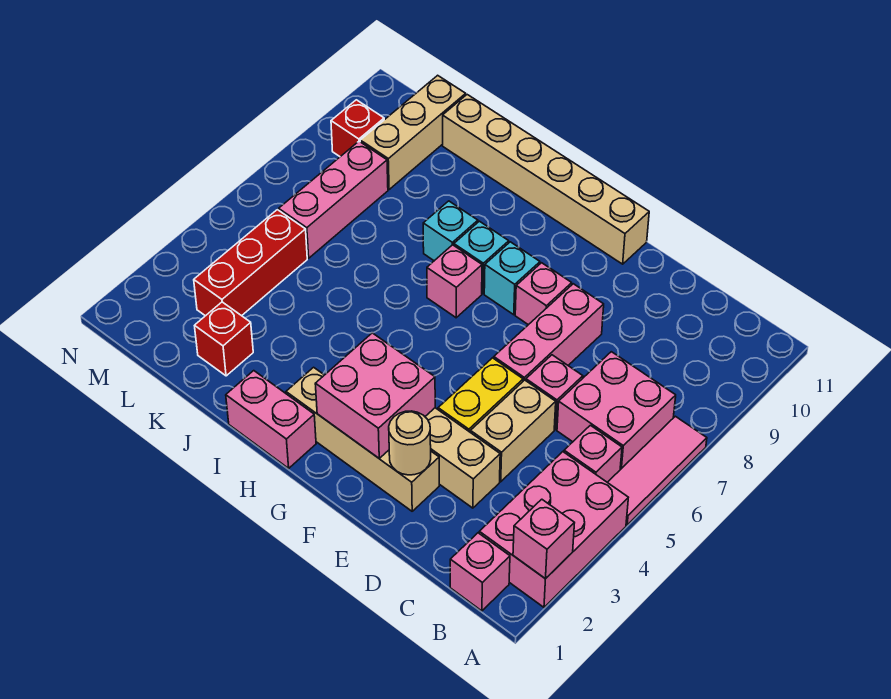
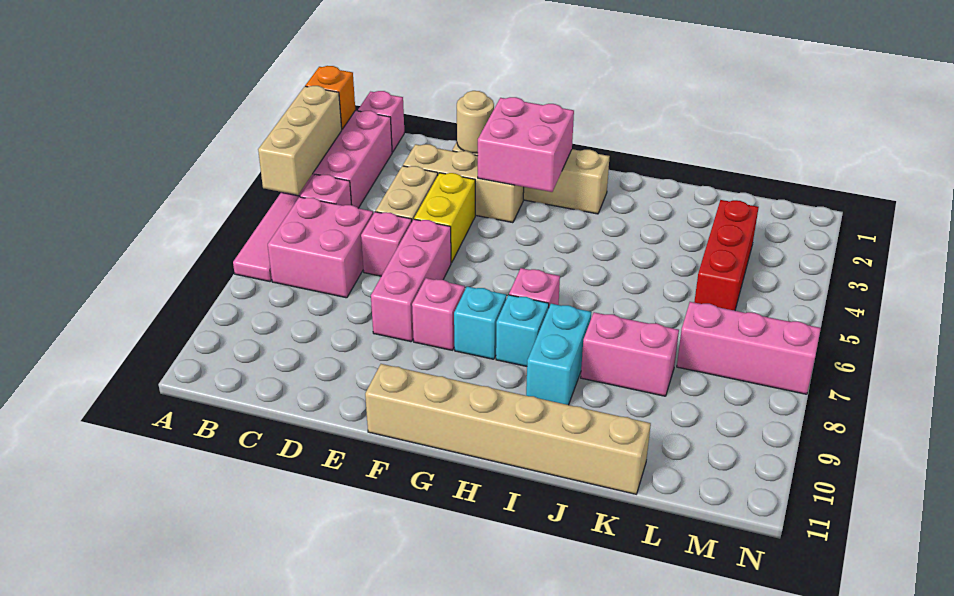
pink 1x1 brick [513,499,574,579] -> orange 1x1 brick [305,66,355,129]
pink 1x2 brick [226,371,316,468] -> pink 1x2 brick moved to [581,312,679,396]
cyan 1x1 brick [423,201,478,261] -> cyan 1x2 brick [526,304,591,405]
red 1x1 brick [195,302,253,376] -> none
pink 1x3 brick [279,141,388,258] -> pink 1x3 brick turned to [677,302,821,394]
tan 1x3 brick [360,75,466,190] -> tan 1x3 brick moved to [258,86,342,195]
red 1x1 brick [331,100,384,157] -> none

